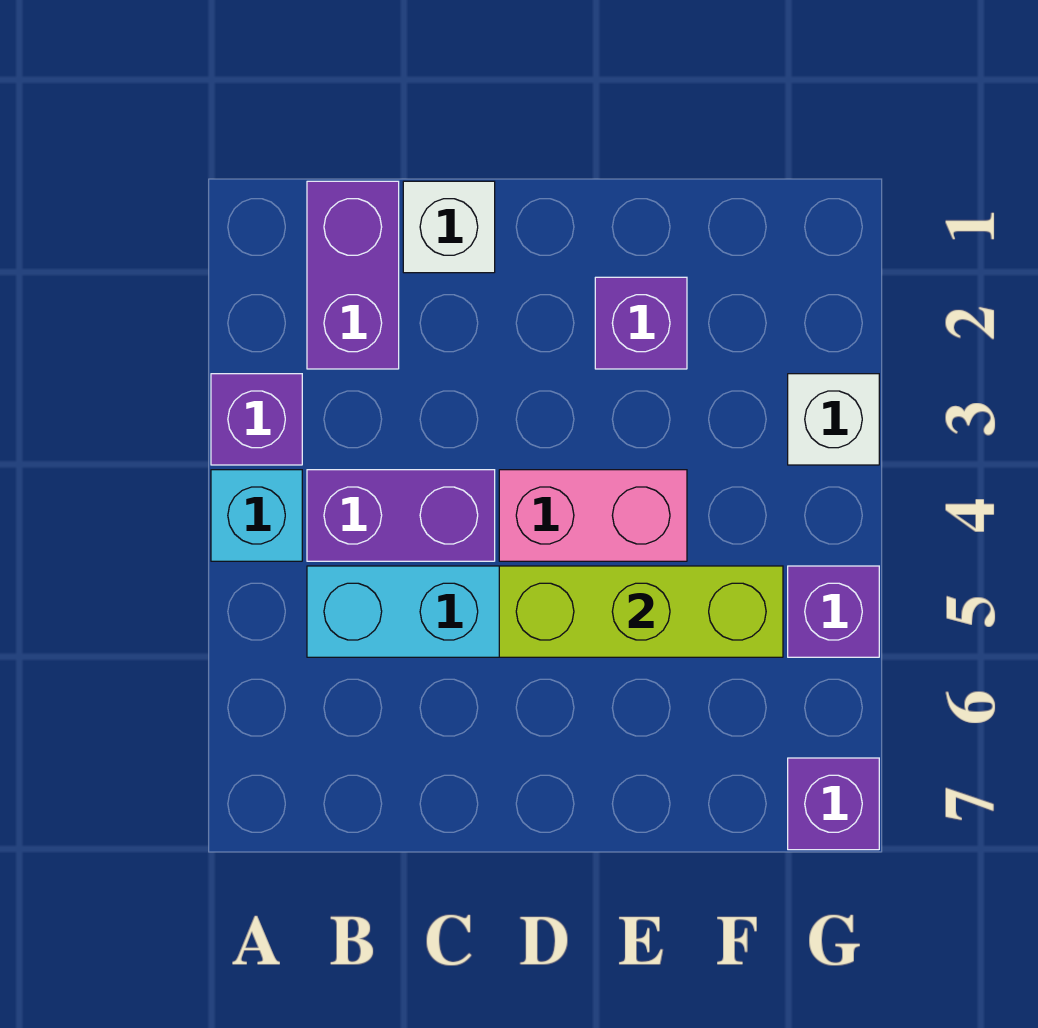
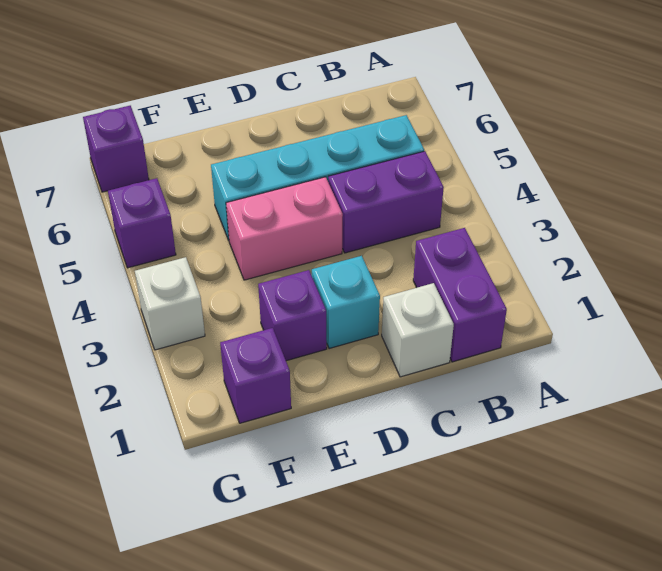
purple 1x1 brick [211,374,302,465] -> purple 1x1 brick moved to [220,328,291,423]
cyan 1x1 brick [211,470,302,561] -> cyan 1x1 brick moved to [312,256,380,349]
lime 1x3 brick [499,566,783,657] -> none

